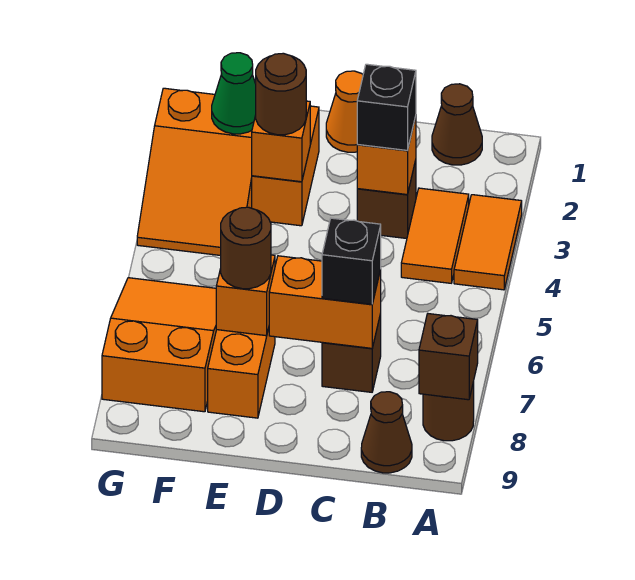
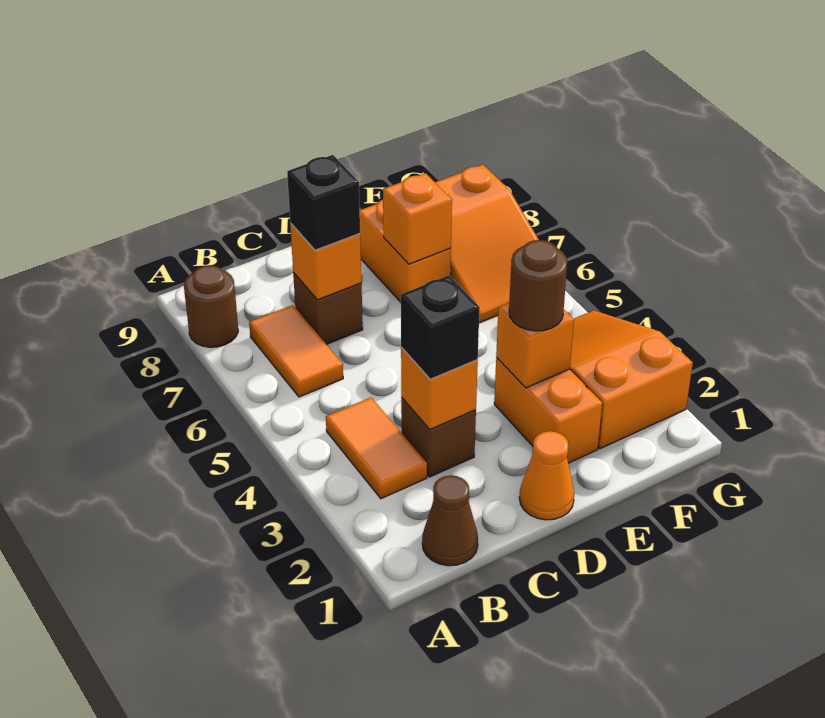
orange 1x2 tile [454,195,522,290] -> orange 1x2 tile moved to [249,305,343,397]
brown 1x1 brick [419,314,478,400] -> none
brown 1x1 cone [361,392,412,473] -> none
orange 1x2 brick [269,256,381,348] -> orange 1x1 brick [290,223,361,300]
brown 1x1 round brick [221,207,271,289] -> none
green 1x1 cone [212,53,256,134] -> none

